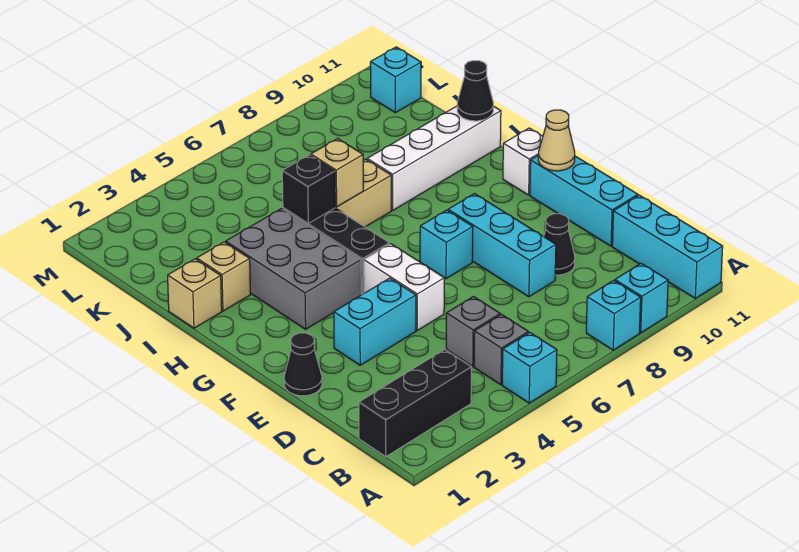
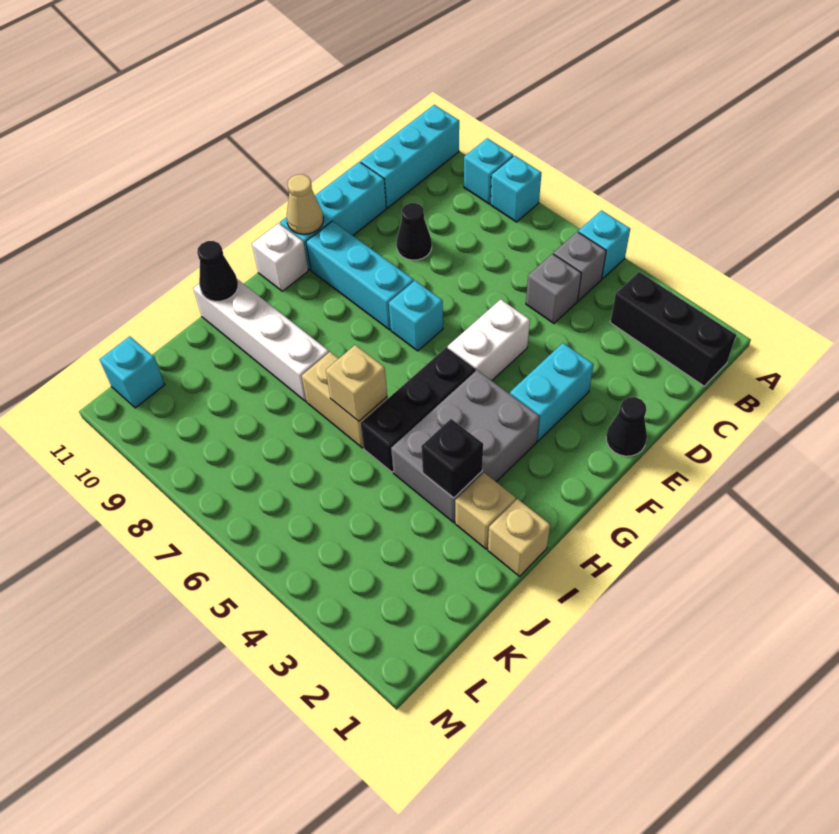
cyan 1x3 brick [448,194,556,297] -> cyan 1x3 brick turned to [306,221,414,330]
cyan 1x2 brick [334,278,416,365] -> cyan 1x2 brick turned to [510,343,594,441]
black 1x1 brick [282,155,336,223] -> black 1x1 brick moved to [421,419,483,498]

